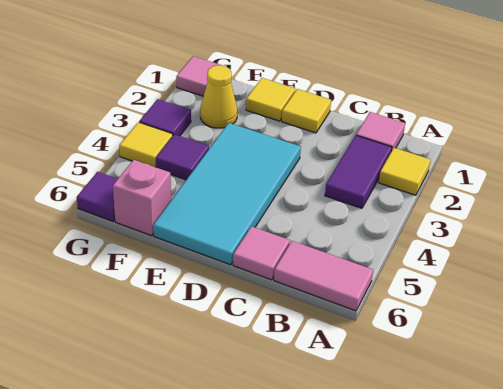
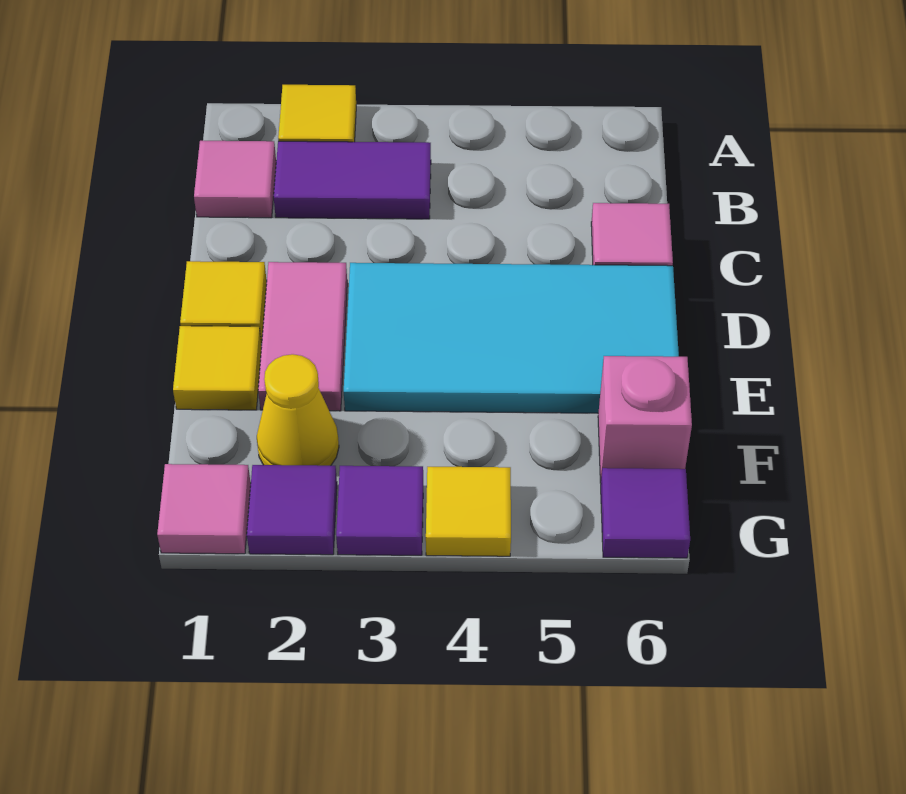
pink 1x2 tile [274,241,373,311] -> pink 1x2 tile moved to [258,262,347,411]
purple 1x1 tile [156,134,209,180] -> purple 1x1 tile moved to [247,465,337,555]

